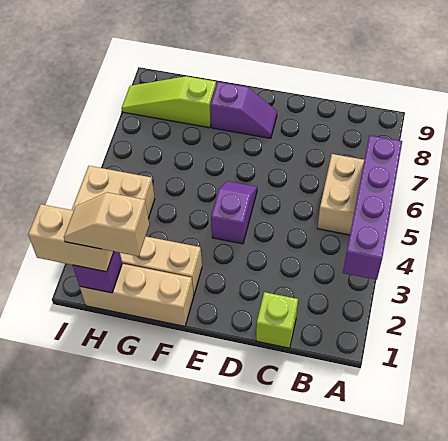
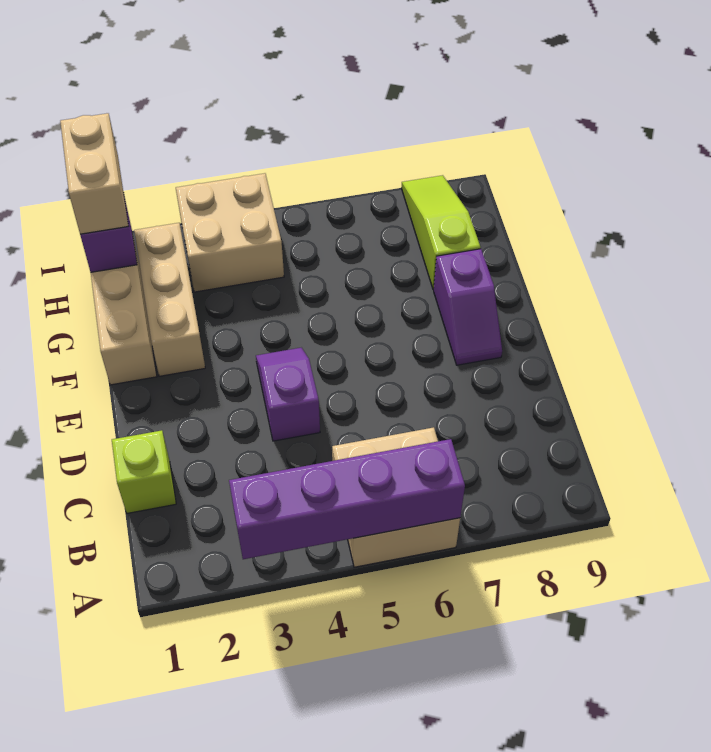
purple 1x2 slope [211,181,257,244] -> purple 1x2 slope turned to [256,348,320,441]
tan 1x2 slope [64,192,149,256] -> none

